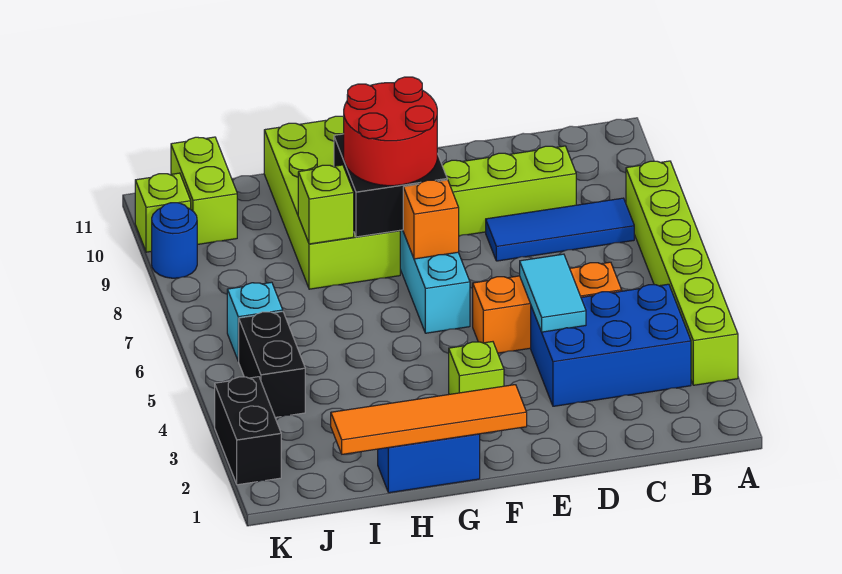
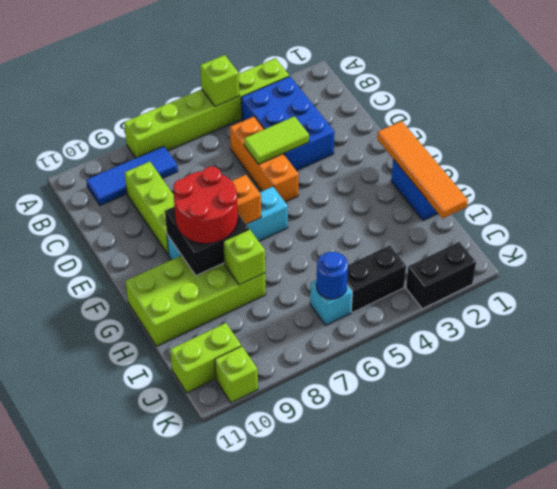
blue 1x3 tile [486,198,634,261] -> blue 1x3 tile turned to [86,146,178,206]
cyan 1x2 tile [520,254,586,332] -> lime 1x2 tile [244,116,309,164]
lime 1x1 brick [449,342,504,394] -> lime 1x1 brick moved to [200,55,239,107]
blue 1x1 round brick [152,203,197,278] -> blue 1x1 round brick moved to [316,252,348,299]

